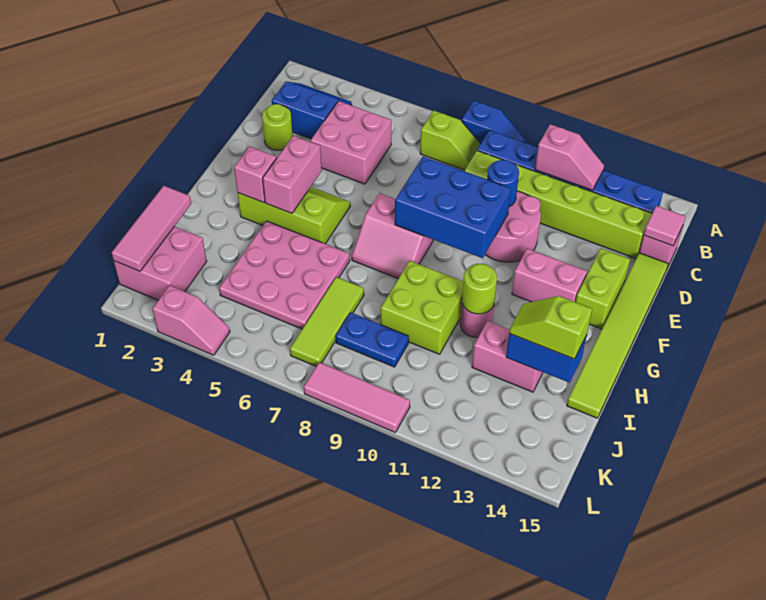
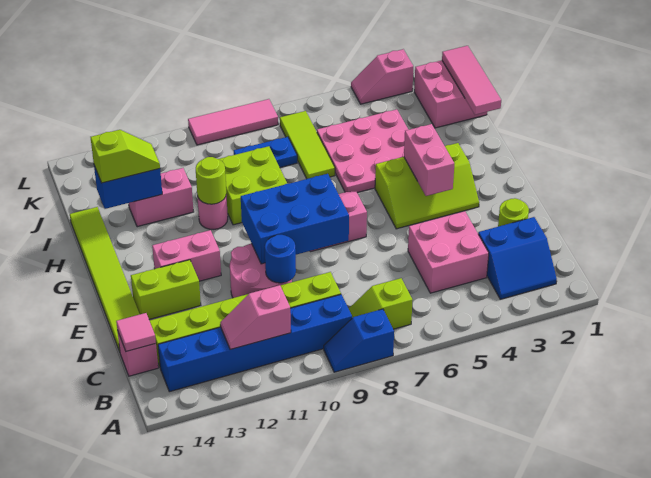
lime 1x2 brick [576,248,630,329] -> lime 1x2 brick turned to [131,260,201,319]
pink 1x1 brick [234,146,277,203] -> none

